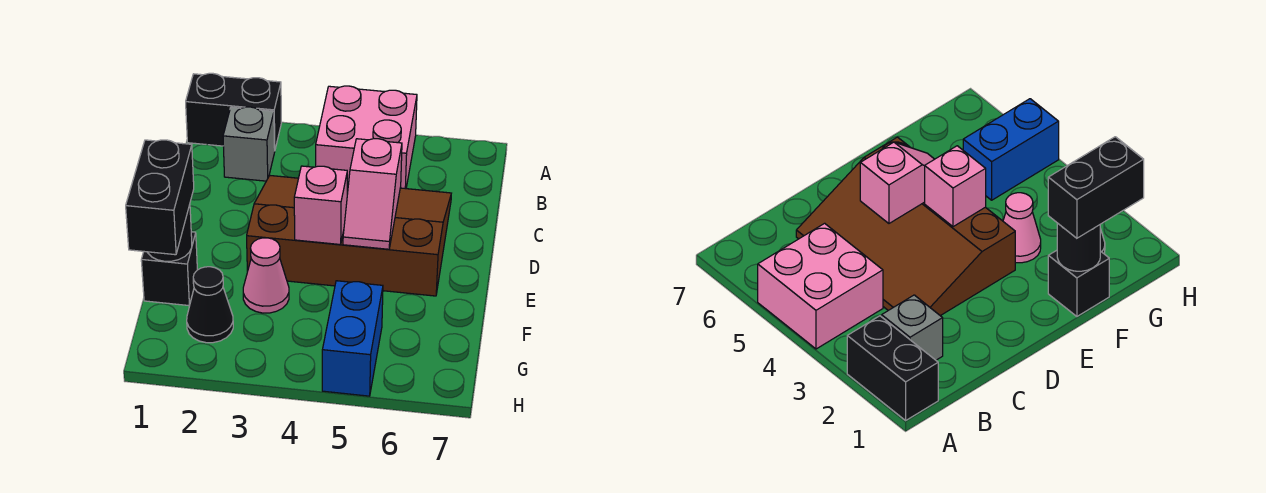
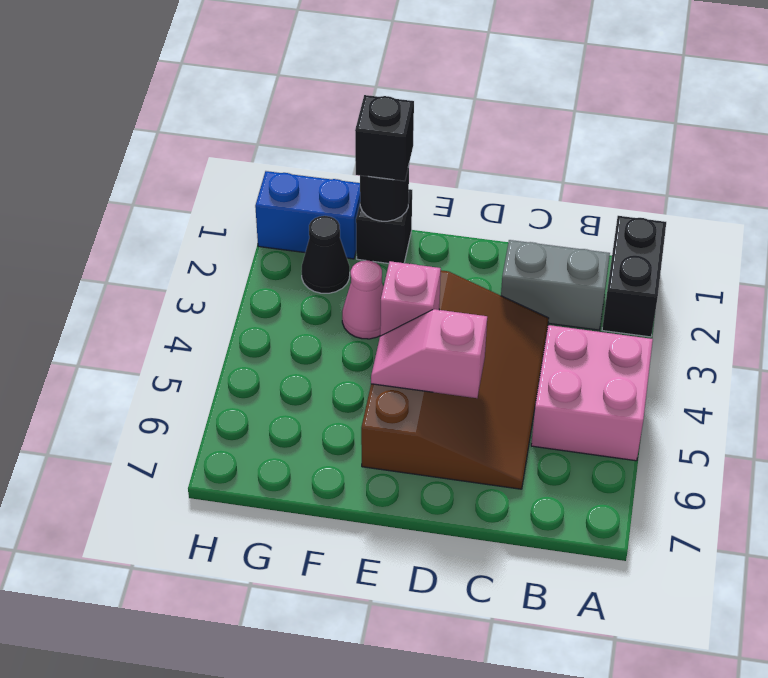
grey 1x1 brick [223,107,275,181] -> grey 1x2 brick [501,240,610,330]
black 1x2 brick [126,140,194,255] -> black 1x1 brick [355,95,414,181]
blue 1x2 brick [322,281,383,396] -> blue 1x2 brick moved to [255,171,360,259]

